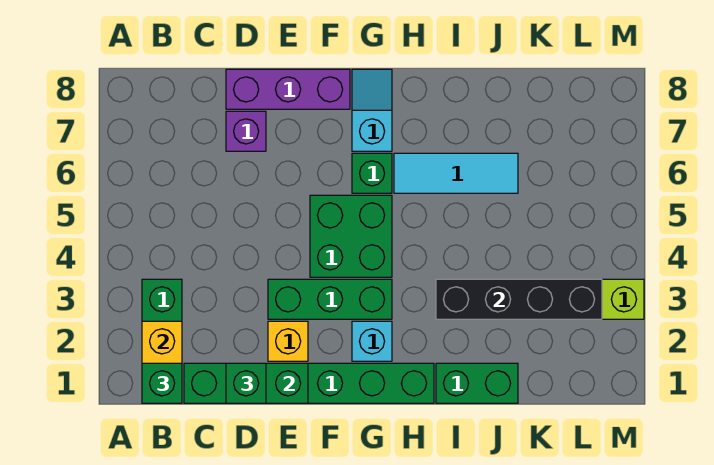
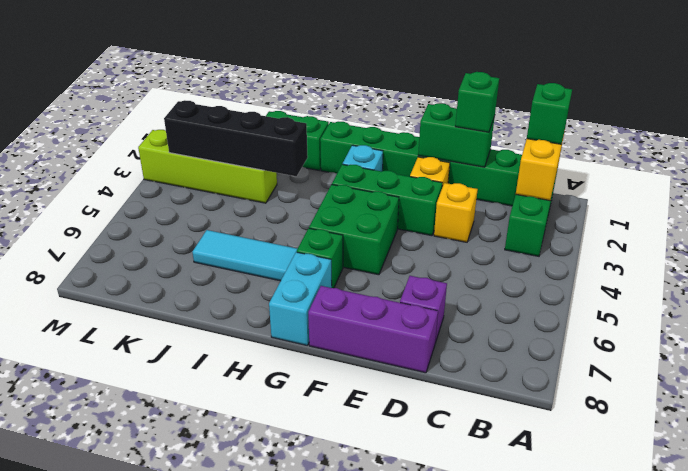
none -> yellow 1x1 brick [434,183,478,242]
cyan 1x2 slope [352,69,392,151] -> cyan 1x2 brick [269,252,332,345]

